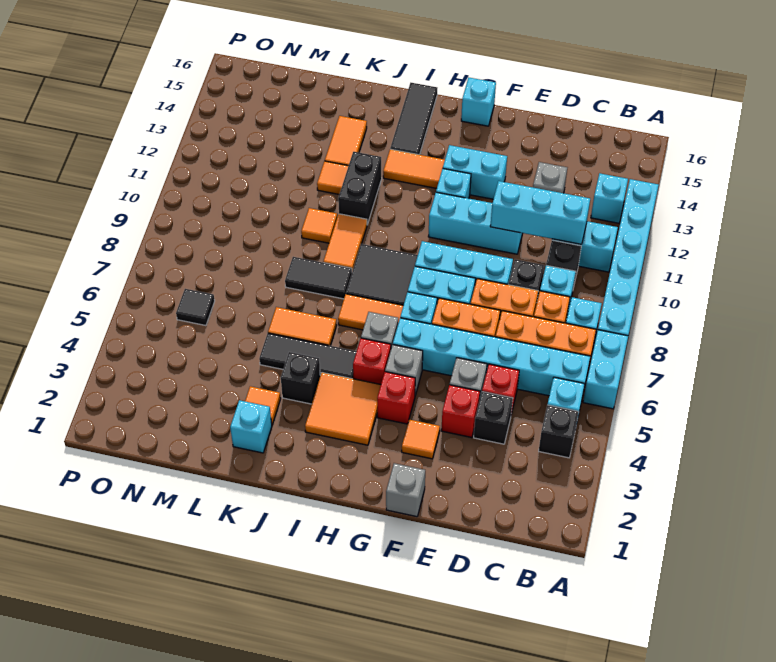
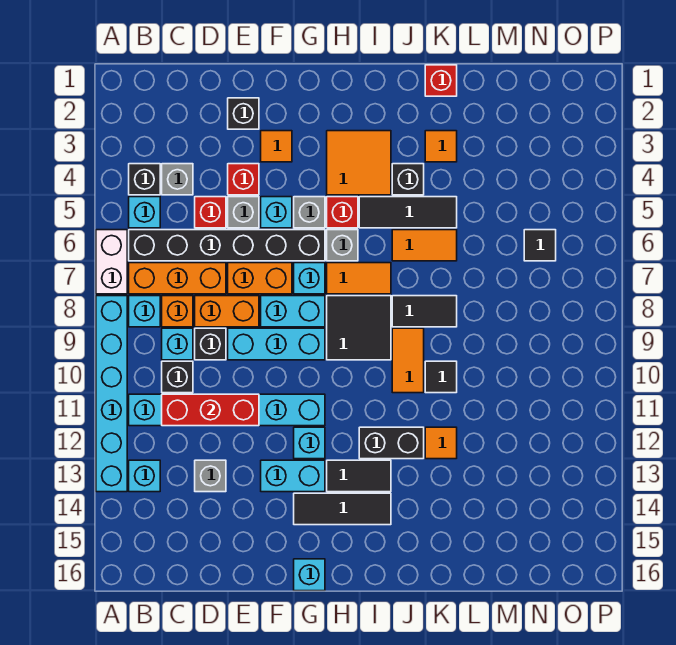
cyan 1x2 brick [583,330,628,409] -> white 1x2 brick [96,230,127,294]
cyan 1x6 brick [393,318,590,397] -> black 1x6 brick [129,230,325,261]
cyan 1x3 brick [490,181,590,244] -> red 1x3 brick [162,394,259,426]
black 1x1 brick [474,392,513,444] -> black 1x1 brick moved to [228,98,259,129]
grey 1x1 brick [386,463,425,517] -> grey 1x1 brick moved to [162,164,193,195]
red 1x1 brick [377,372,415,424] -> red 1x1 brick moved to [425,65,457,96]
orange 1x2 tile [383,149,445,188] -> black 1x2 tile [327,460,391,492]
black 1x3 tile [390,83,437,155] -> black 1x3 tile turned to [294,493,391,525]
black 1x2 brick [338,152,382,225] -> black 1x2 brick turned to [359,427,424,459]
cyan 1x1 brick [230,400,272,453] -> cyan 1x1 brick moved to [261,197,292,228]
orange 1x1 tile [301,208,337,243] -> black 1x1 tile [425,361,457,393]
orange 1x2 tile [325,116,367,166] -> none

